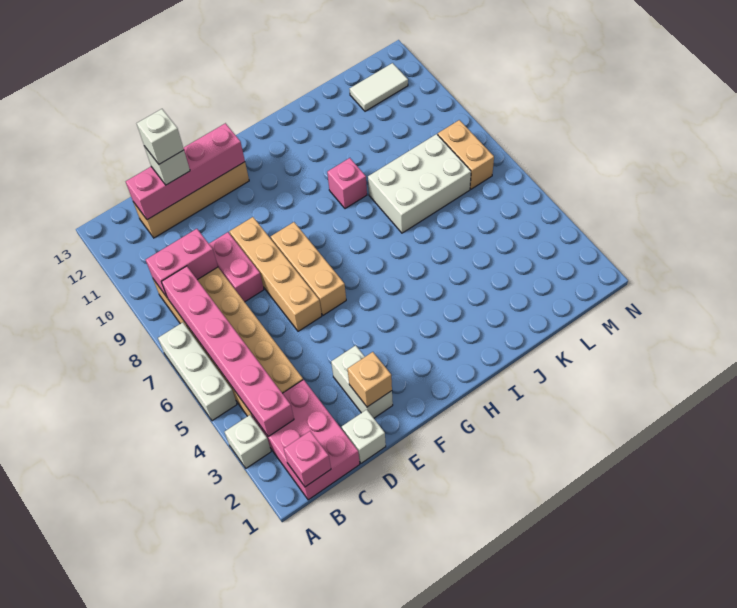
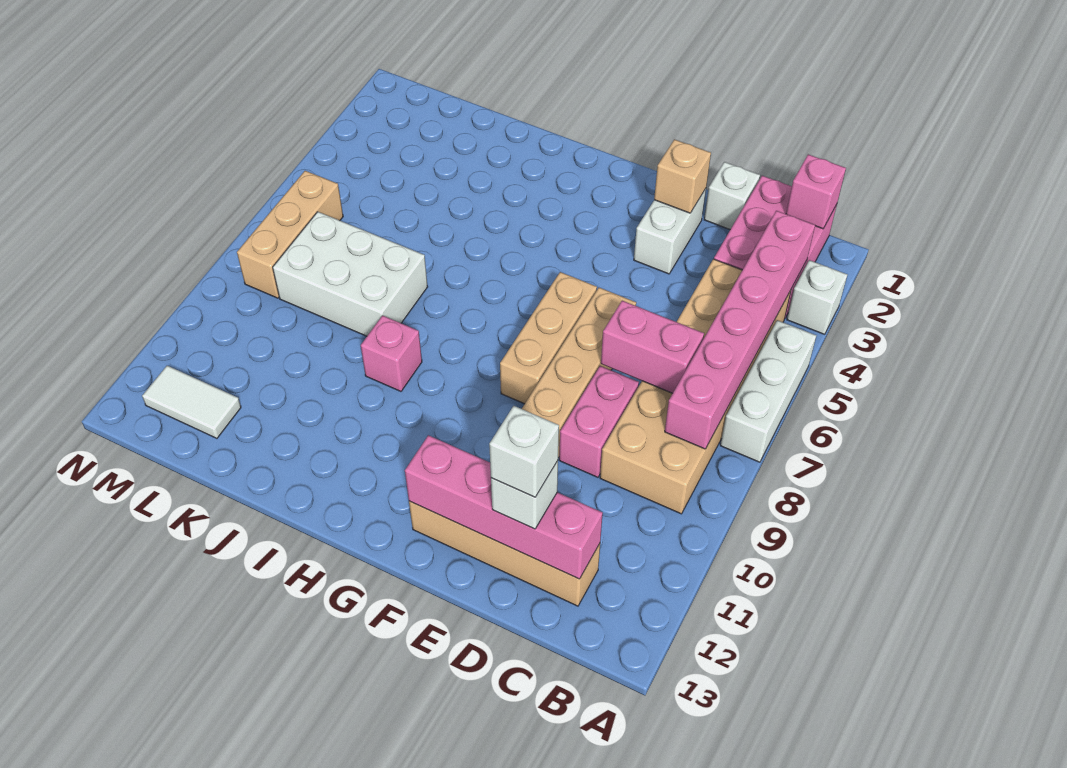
pink 1x2 brick [146,229,218,298] -> pink 1x2 brick moved to [601,301,704,393]
tan 1x2 brick [438,120,494,189] -> tan 1x3 brick [237,171,343,298]

